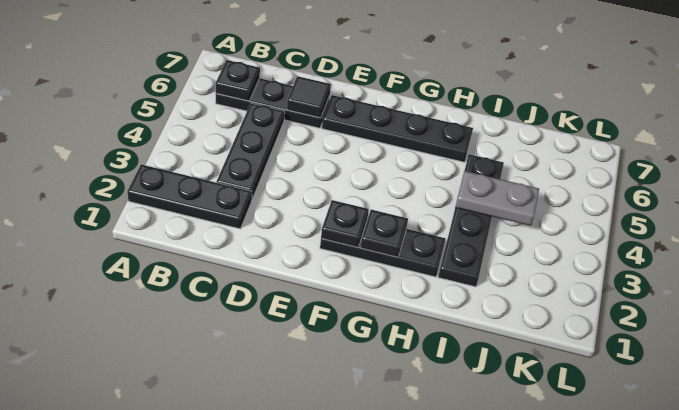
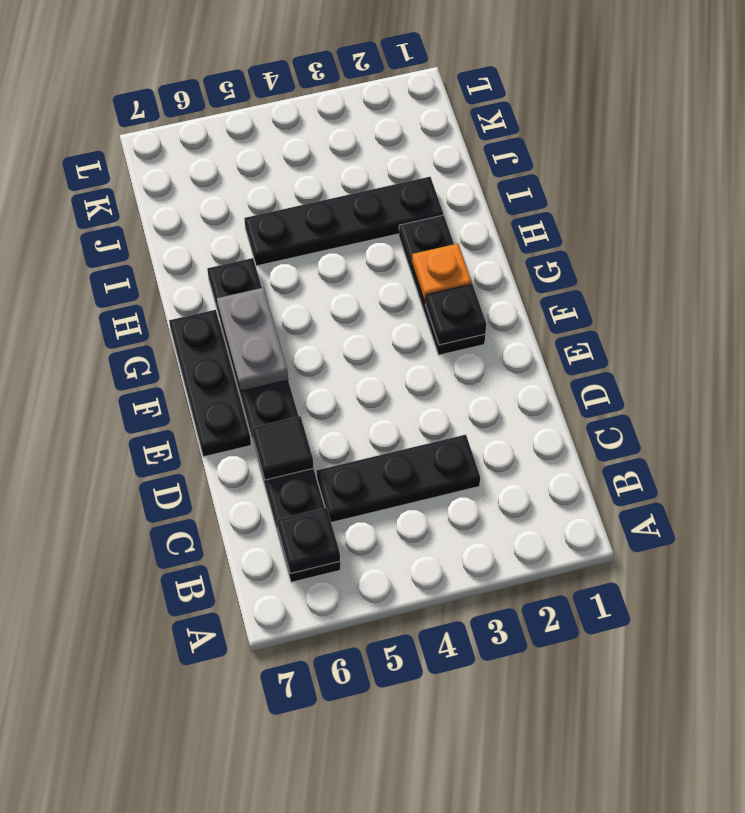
black 1x3 plate [127,164,252,229] -> black 1x3 plate moved to [169,310,251,457]
black 1x1 plate [360,210,408,257] -> orange 1x1 plate [412,244,472,303]
grey 1x2 plate [455,171,539,226] -> grey 1x2 plate moved to [217,288,288,391]

